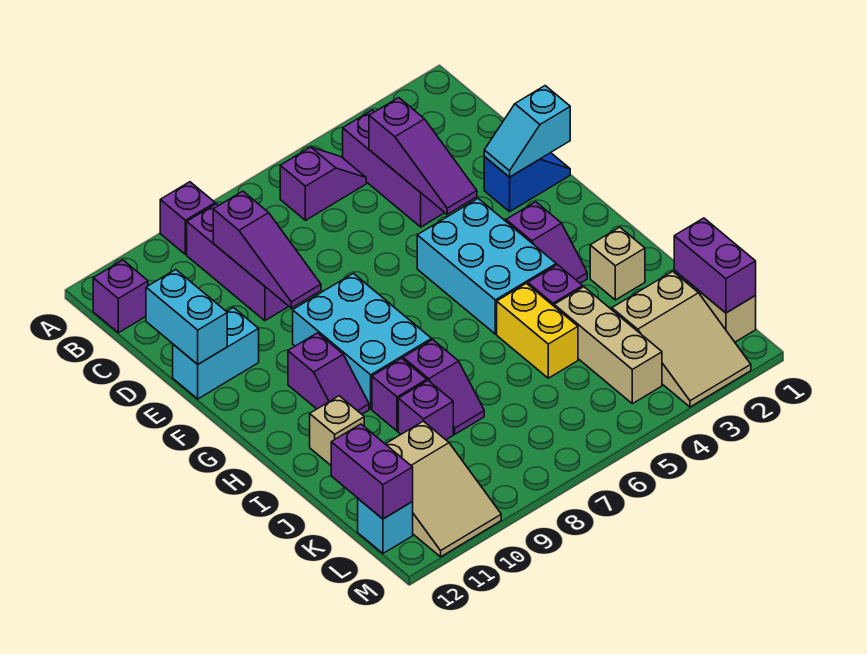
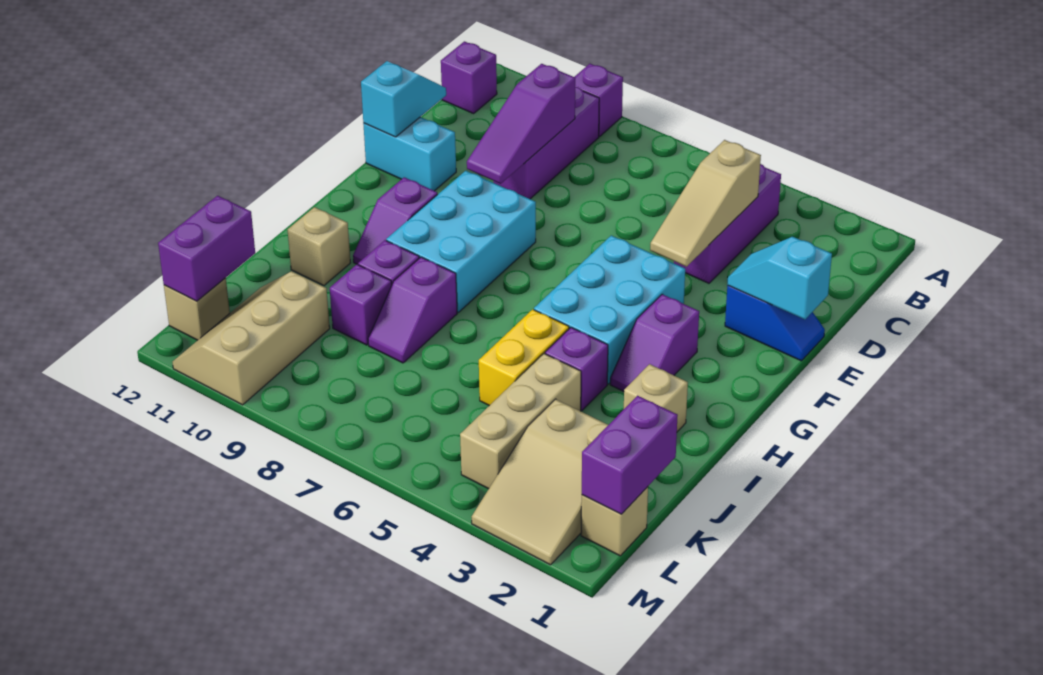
purple 1x2 slope [280,147,366,220] -> none
purple 1x3 slope [369,98,477,214] -> tan 1x3 slope [650,140,761,267]
cyan 1x2 brick [146,270,227,364] -> cyan 1x2 slope [361,61,446,137]
tan 2x3 slope [386,421,501,557] -> tan 2x3 slope turned to [173,271,330,405]
cyan 1x1 brick [358,499,413,553] -> tan 1x1 brick [164,278,230,340]

